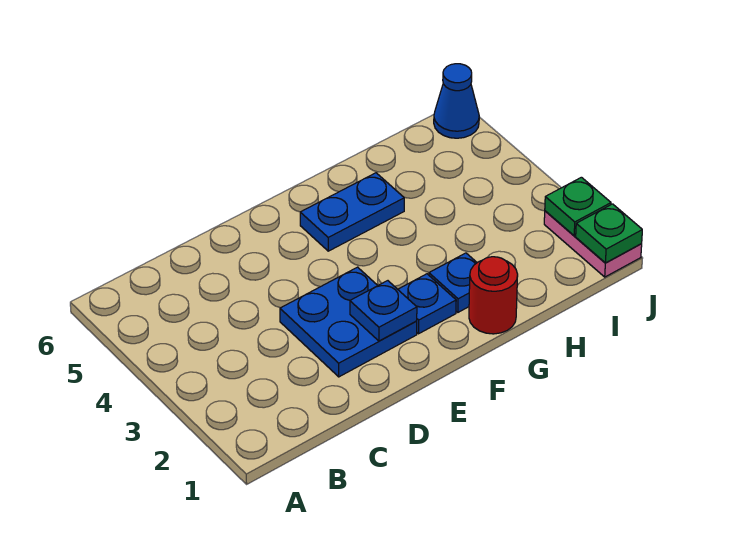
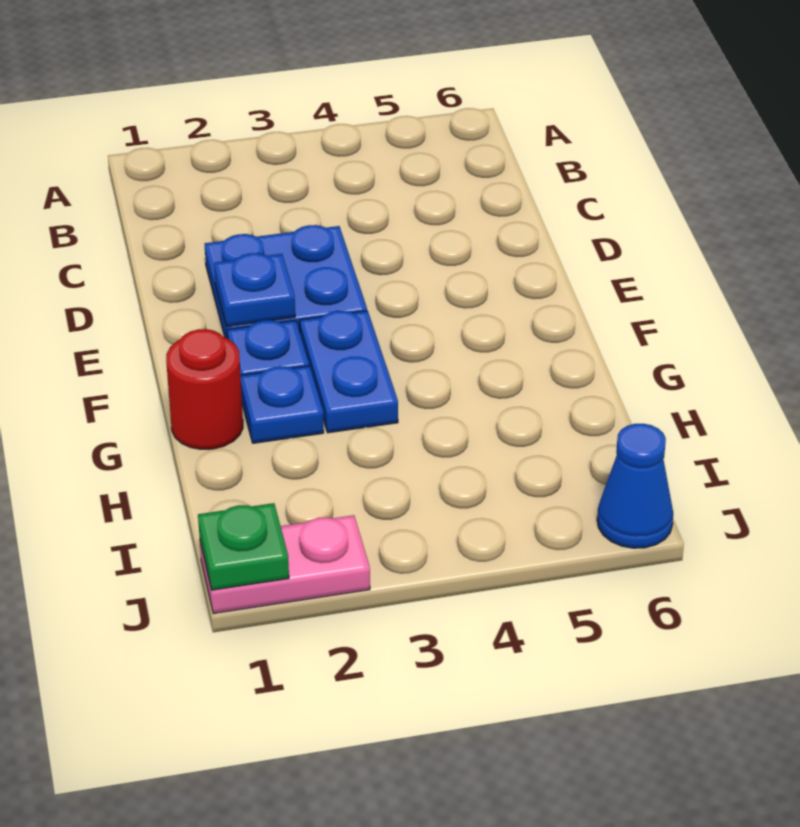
blue 1x2 plate [300,173,404,251] -> blue 1x2 plate moved to [300,311,398,433]
green 1x1 plate [545,177,611,236] -> none

